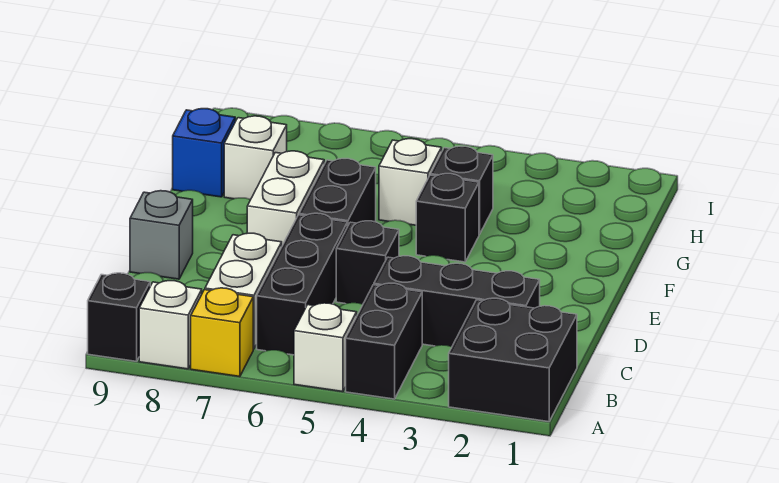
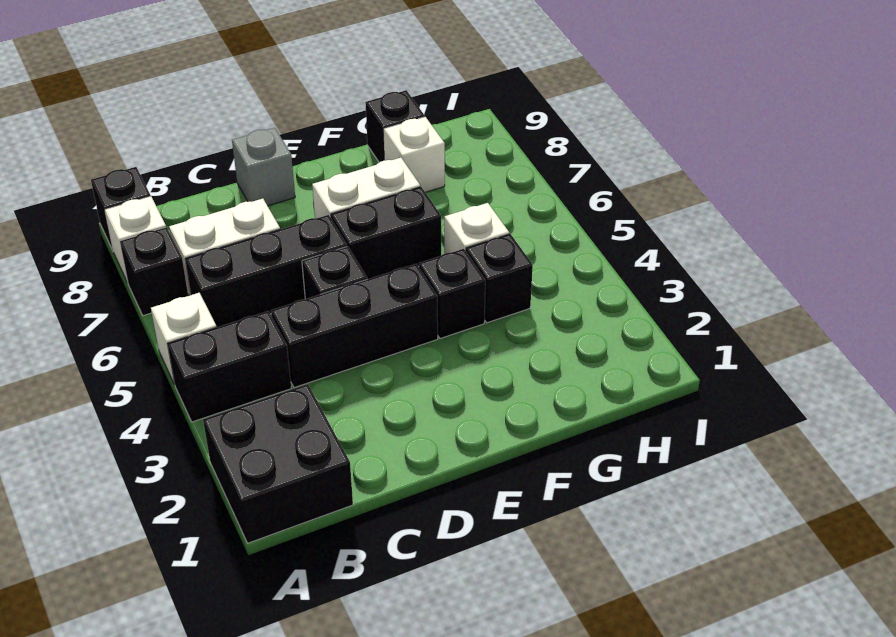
yellow 1x1 brick [191,288,253,377] -> black 1x1 brick [120,227,188,316]
black 1x3 brick [374,256,540,347] -> black 1x3 brick turned to [271,264,438,388]
blue 1x1 brick [173,109,235,197] -> black 1x1 brick [365,90,425,162]

